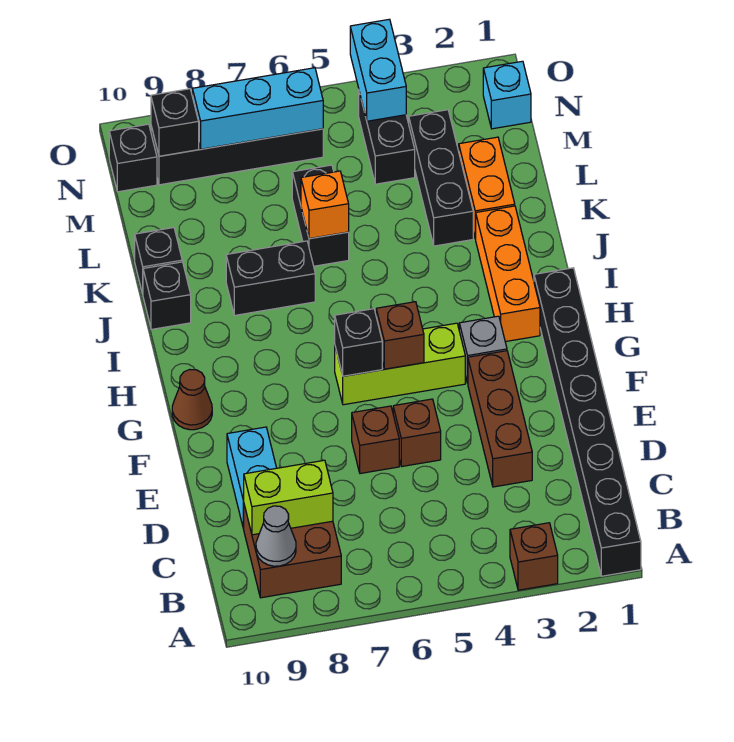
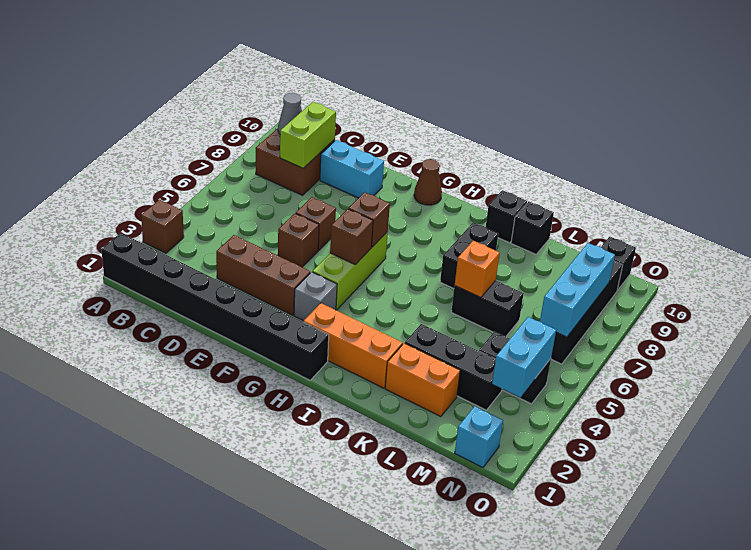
black 1x1 brick [335,309,382,376] -> brown 1x1 brick [349,192,390,247]
cyan 1x2 brick [350,19,406,121] -> cyan 1x2 brick turned to [492,317,556,397]
black 1x1 brick [151,89,199,156] -> none

